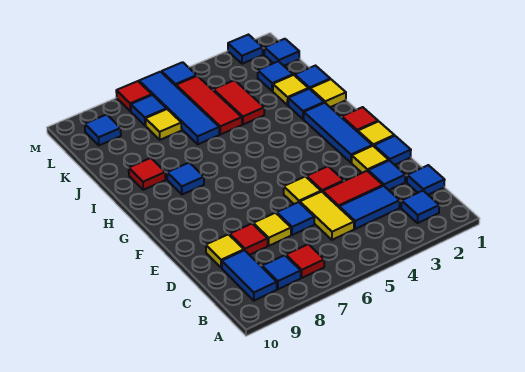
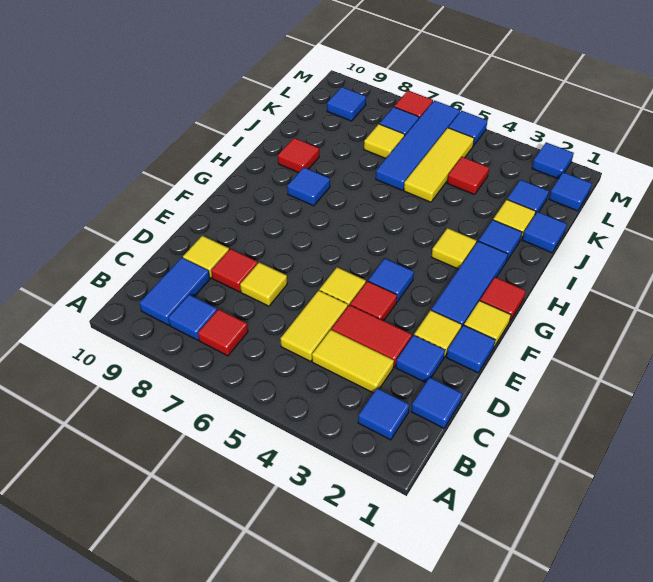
blue 1x2 tile [339,186,400,229] -> yellow 1x2 tile [312,330,394,393]
blue 1x1 tile [277,202,314,235] -> blue 1x1 tile moved to [368,259,414,302]
yellow 1x1 tile [310,79,346,107] -> yellow 1x1 tile moved to [432,228,476,269]
red 1x2 tile [213,80,264,125] -> red 1x1 tile [447,157,489,195]
red 1x3 tile [176,76,242,134] -> yellow 1x3 tile [404,128,474,202]

